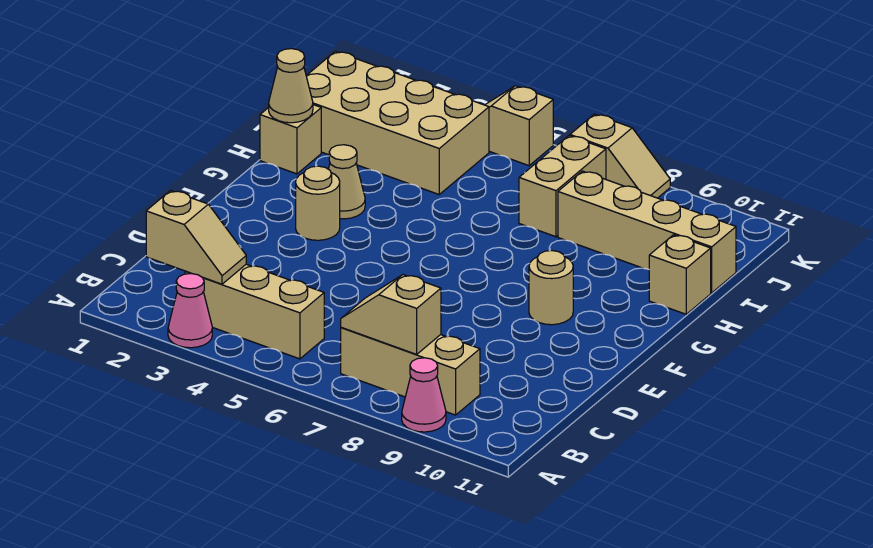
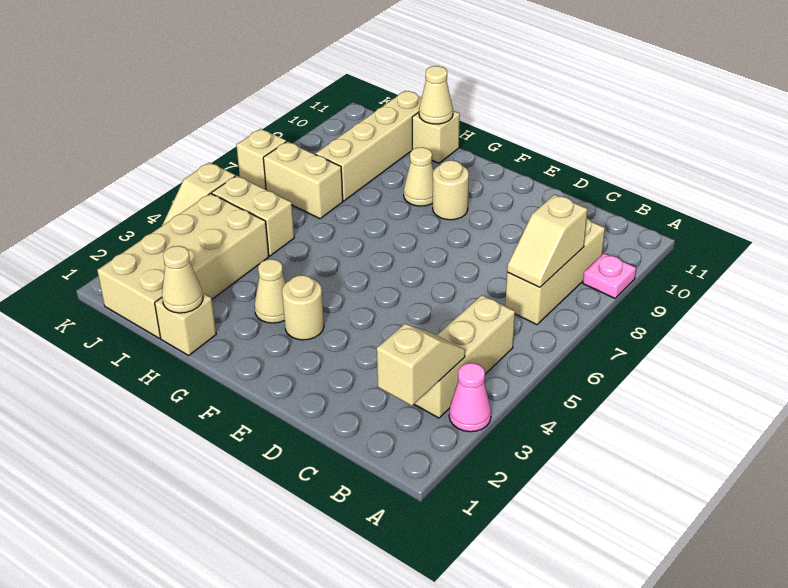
pink 1x1 cone [402,358,446,432] -> pink 1x1 plate [583,253,636,298]
none -> tan 1x1 cone [404,147,434,206]
none -> tan 1x1 cone [419,66,453,124]
none -> tan 1x2 brick [212,175,294,256]

